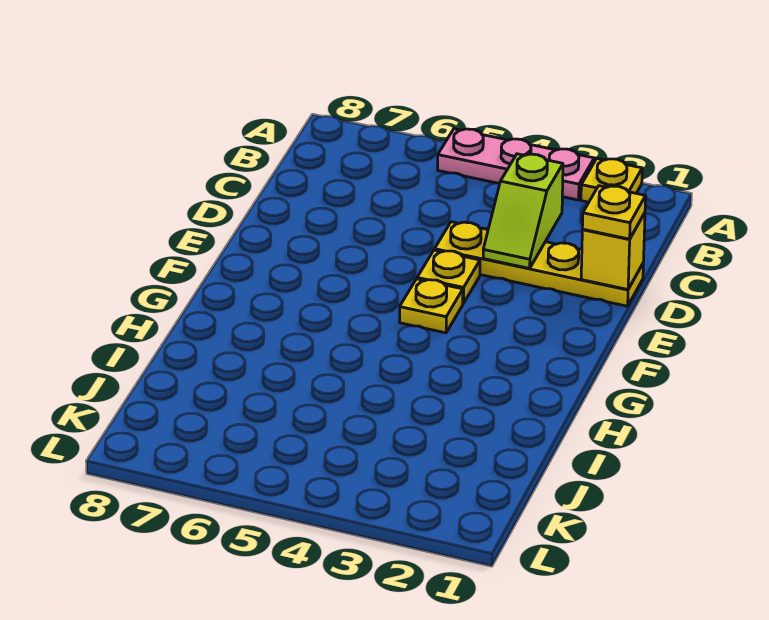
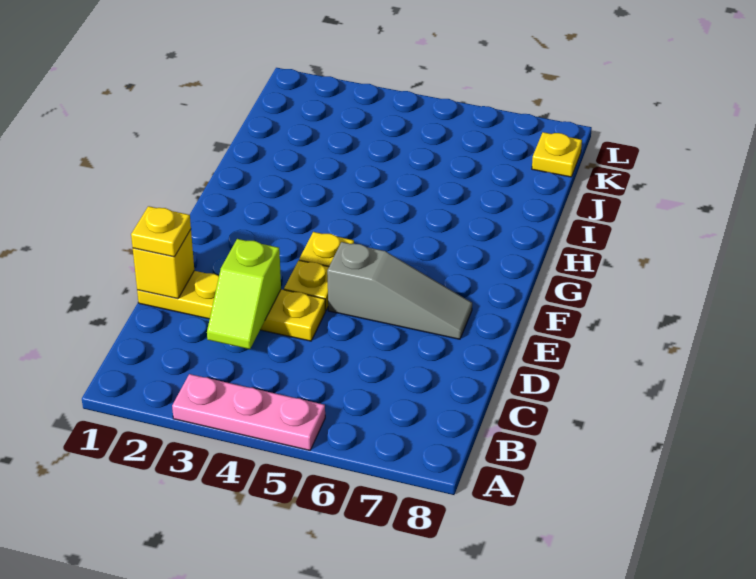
yellow 1x1 plate [581,159,642,202] -> yellow 1x1 plate moved to [532,132,582,177]
lime 1x2 slope [483,154,563,268] -> lime 1x2 slope turned to [207,239,281,349]
none -> grey 1x3 slope [327,242,472,339]

